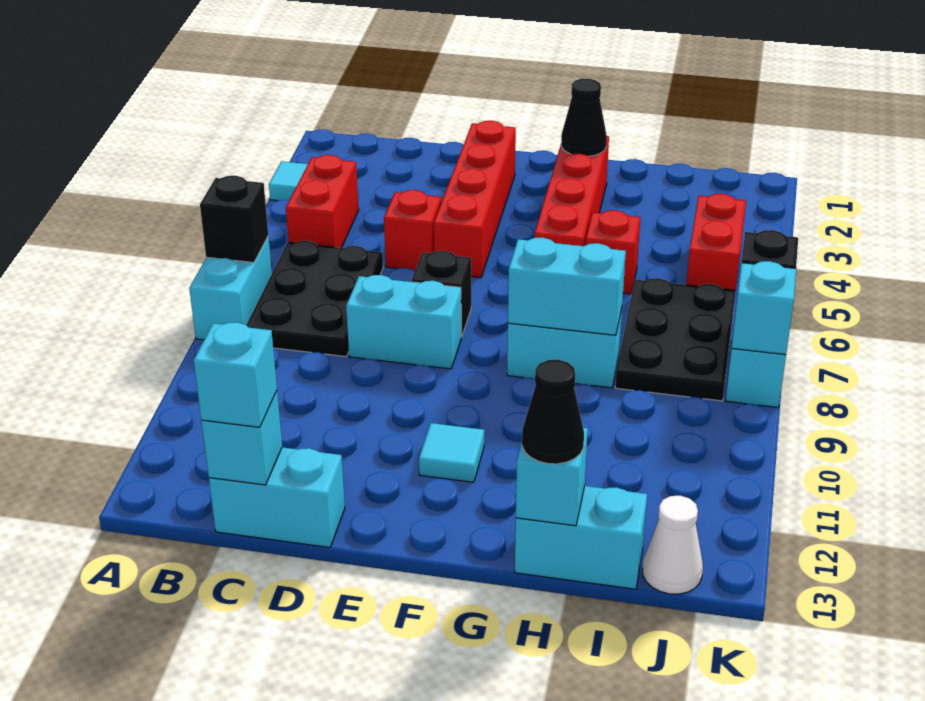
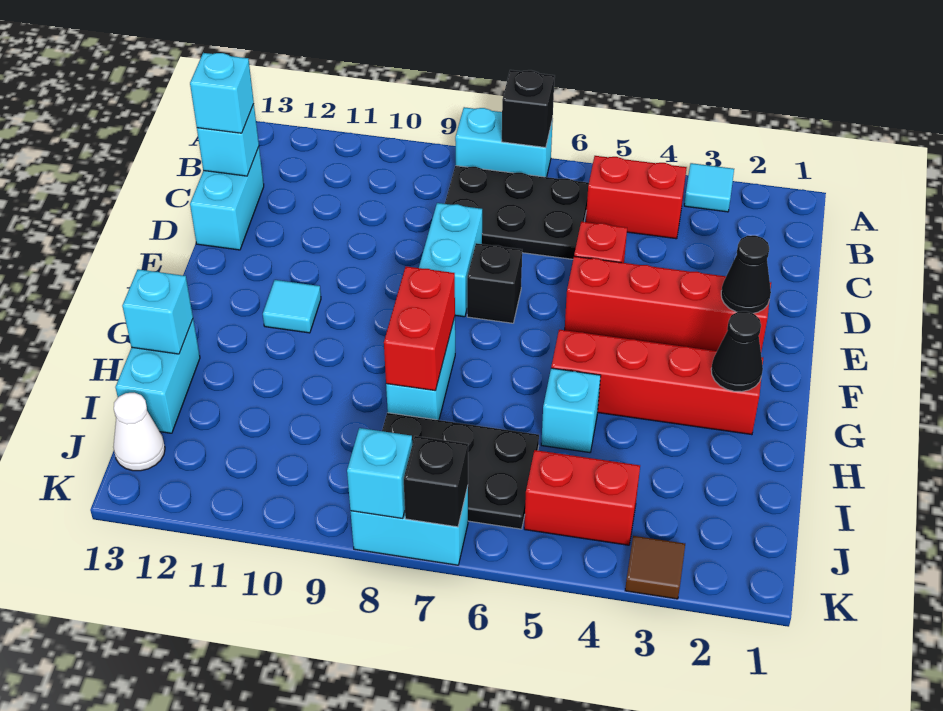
cyan 1x2 brick [508,238,626,335] -> red 1x2 brick [384,266,455,391]
red 1x1 brick [586,210,641,294] -> cyan 1x1 brick [541,368,601,453]
black 1x1 cone [522,360,584,464] -> black 1x1 cone moved to [721,235,771,313]
none -> brown 1x1 tile [625,536,685,599]

